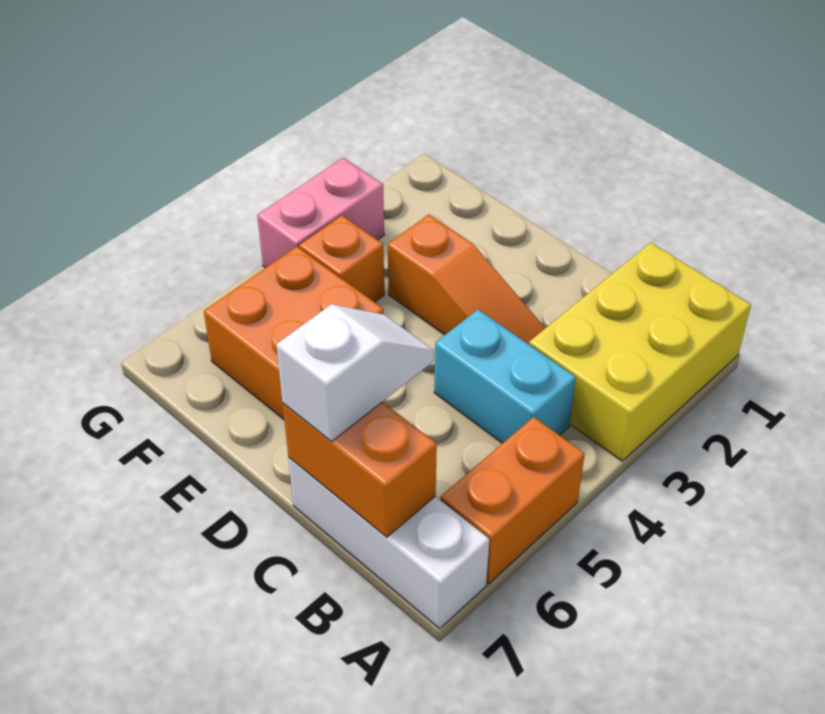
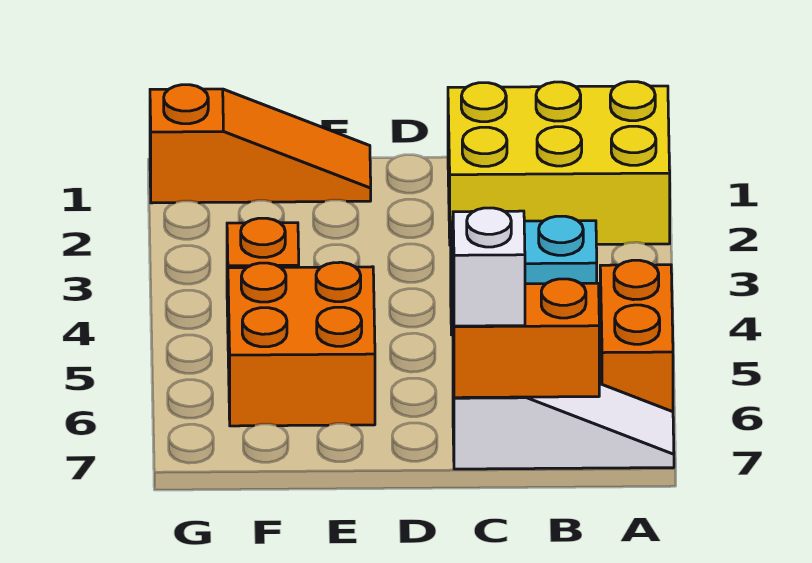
yellow 2x3 brick [529,243,751,461] -> yellow 2x3 brick turned to [448,82,670,245]
white 1x3 brick [288,457,489,629] -> white 1x3 slope [453,373,674,469]
orange 1x3 slope [388,215,545,344] -> orange 1x3 slope moved to [150,85,371,203]
pink 1x2 brick [257,158,384,268] -> none

